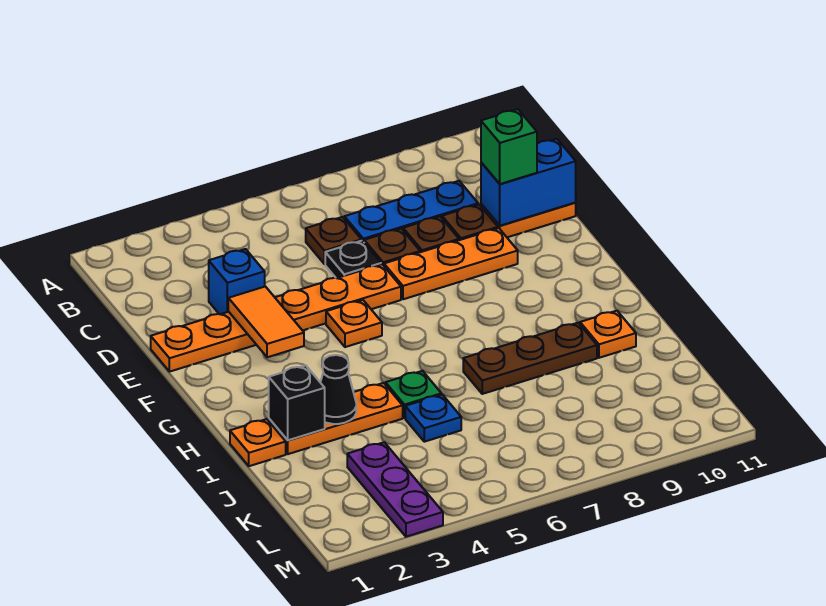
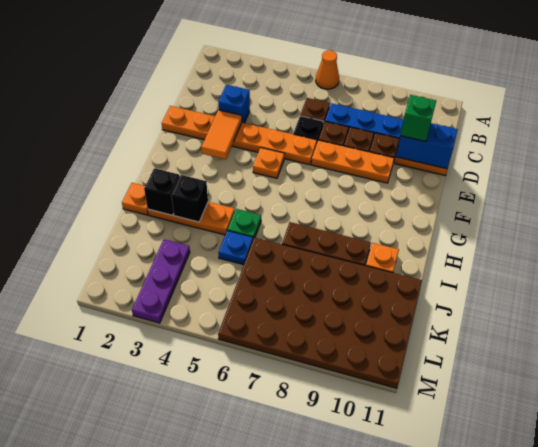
none -> orange 1x1 cone [316,50,339,89]
black 1x1 cone [320,355,356,424] -> black 1x1 brick [171,175,208,222]
none -> brown 4x6 plate [218,238,422,388]

